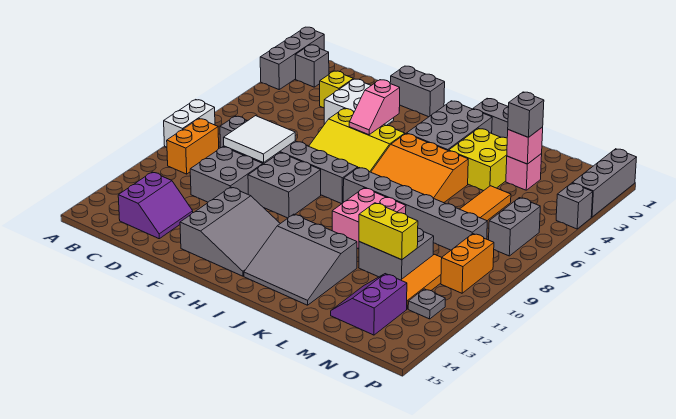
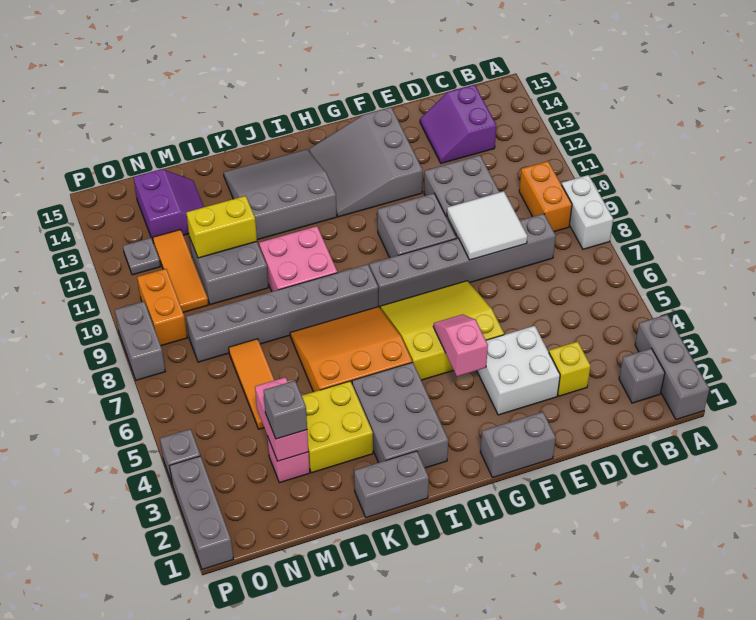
pink 1x1 brick [507,127,543,164] -> pink 1x2 brick [255,377,308,461]
grey 1x2 brick [489,198,540,256] -> grey 1x2 brick moved to [115,302,165,380]

